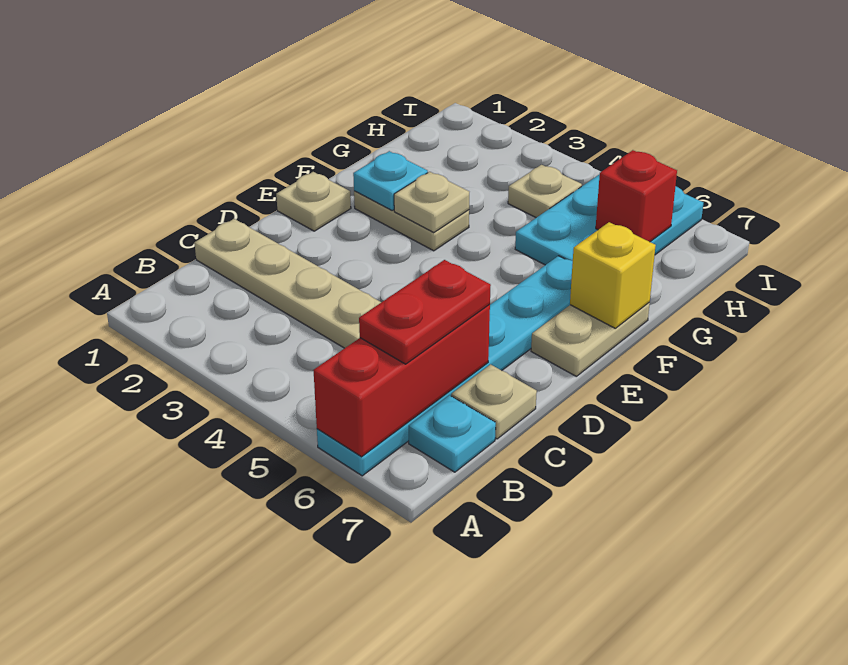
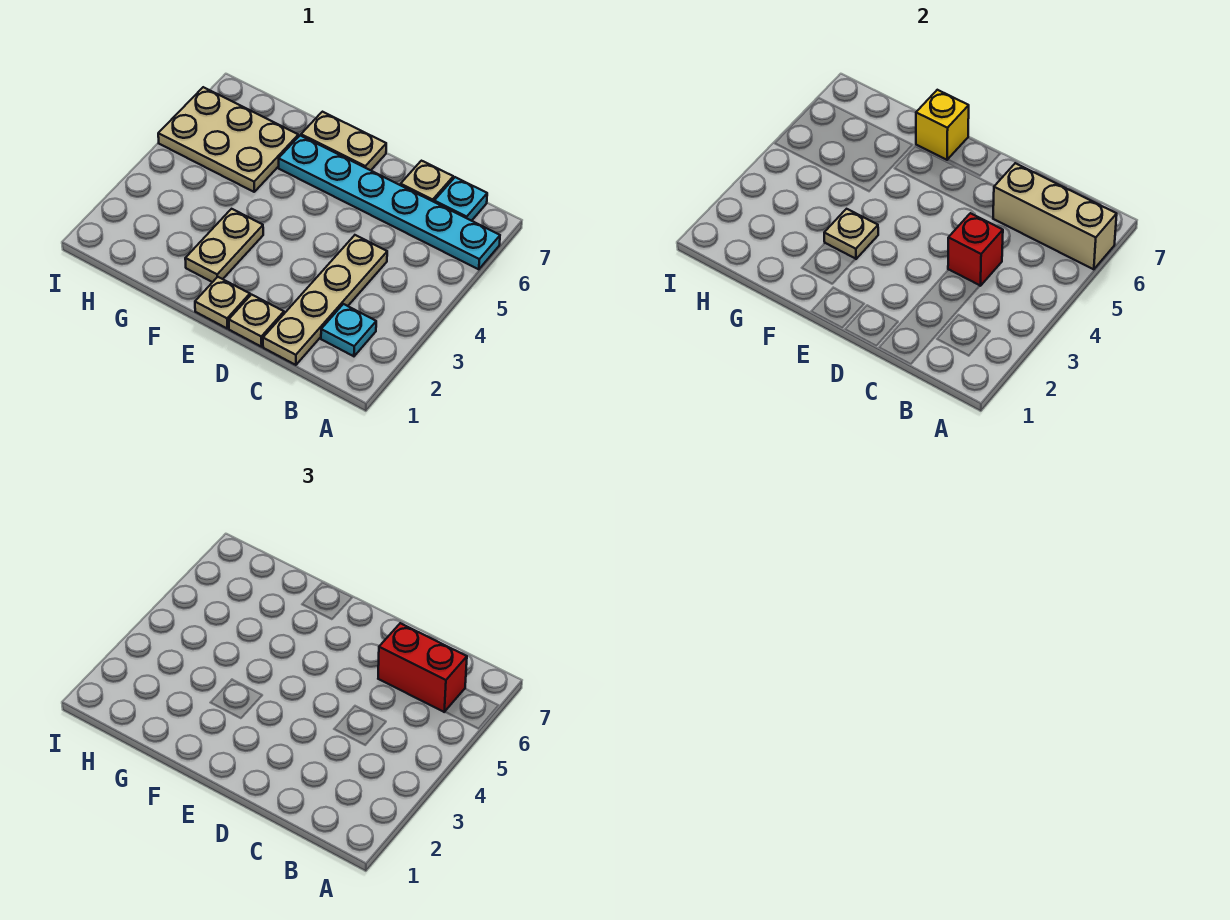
red 1x3 brick [314,304,490,457] -> tan 1x3 brick [993,163,1117,269]
red 1x2 plate [359,260,491,364] -> red 1x2 brick [378,623,467,712]
cyan 1x1 plate [353,151,428,210] -> cyan 1x1 plate moved to [321,304,376,356]
cyan 2x3 plate [515,174,703,265] -> tan 2x3 plate [158,87,298,192]
tan 1x1 plate [508,165,582,218] -> tan 1x1 plate moved to [229,295,284,347]
red 1x1 brick [596,150,677,242] -> red 1x1 brick moved to [948,213,1003,286]

